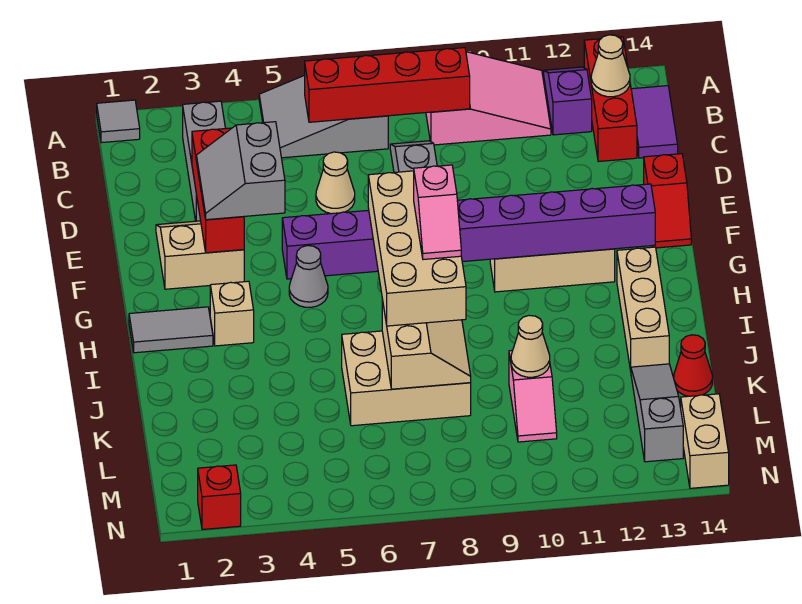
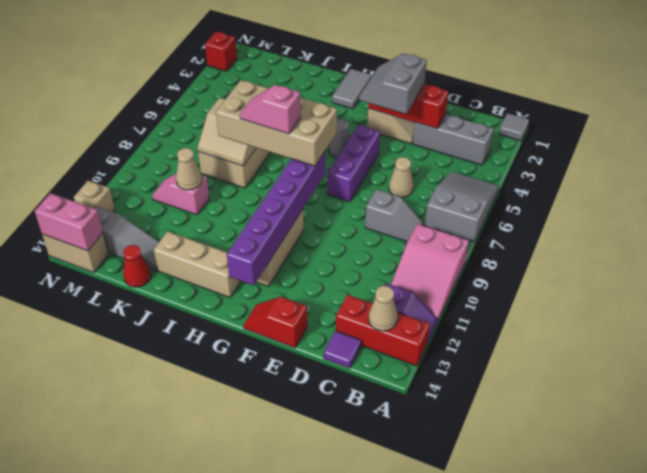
red 1x4 brick [305,48,470,122] -> none
purple 1x2 tile [631,86,678,158] -> purple 1x1 tile [324,331,361,368]
grey 2x2 slope [196,122,285,220] -> grey 2x2 slope turned to [359,53,427,114]
tan 1x1 brick [210,281,254,346] -> tan 1x1 brick moved to [74,181,115,212]
none -> pink 1x2 brick [35,193,103,251]

